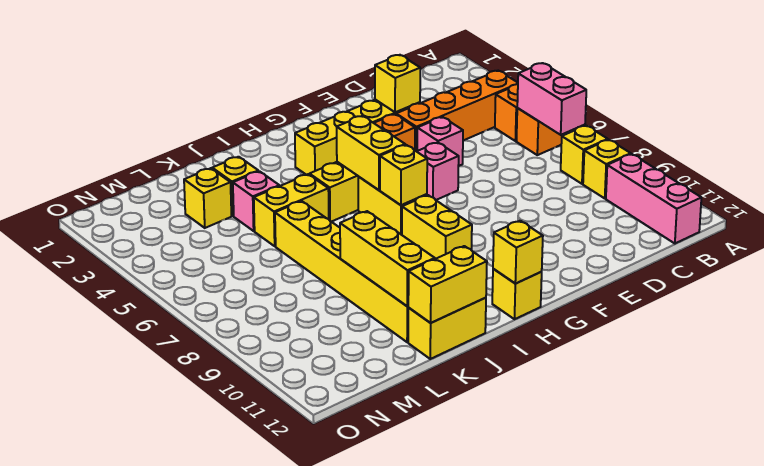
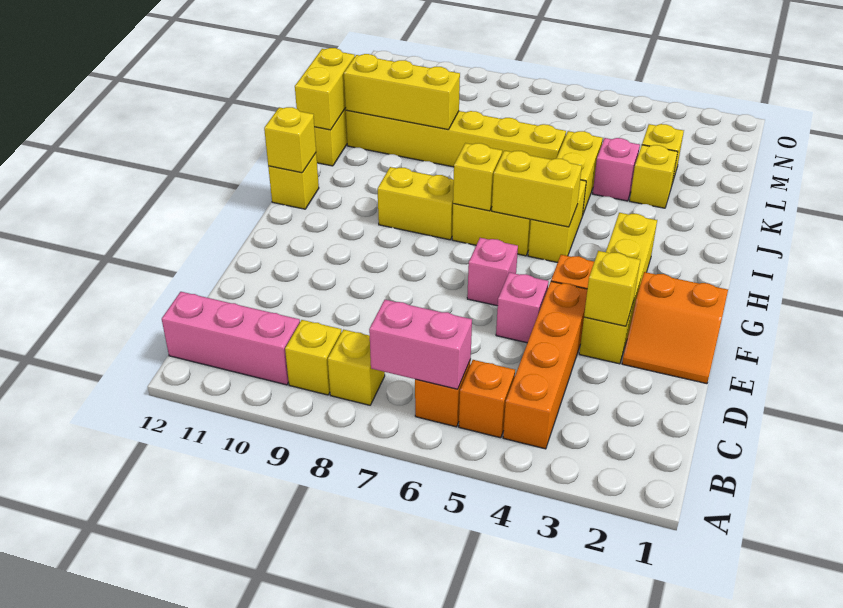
none -> orange 2x2 slope [622,272,728,384]

